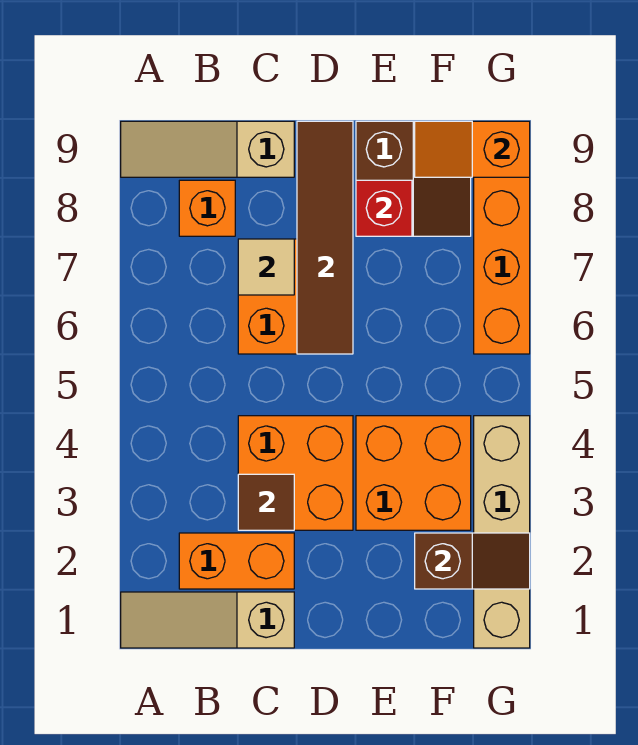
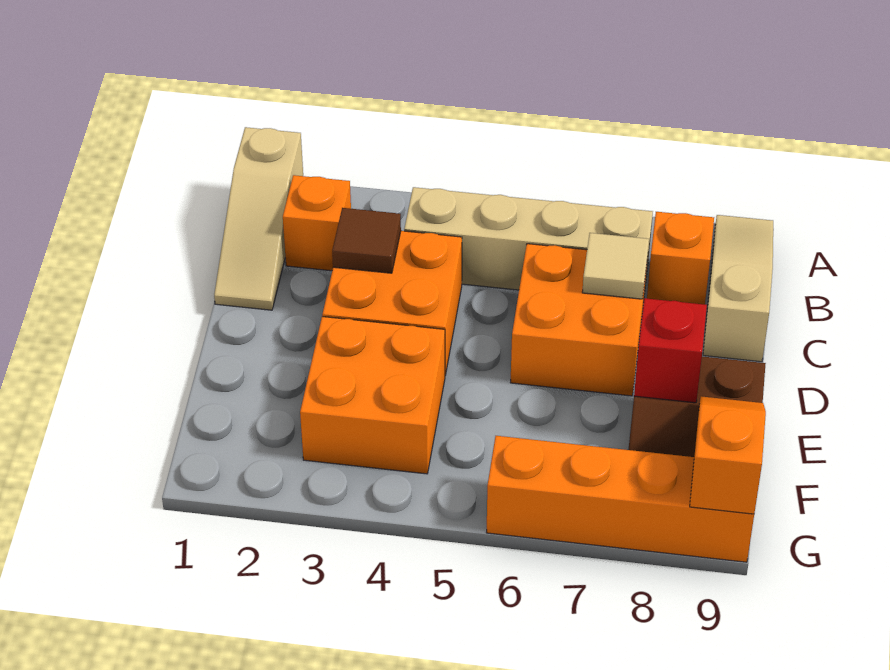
tan 1x3 slope [121,592,294,648] -> tan 1x3 slope turned to [214,127,303,310]
orange 1x2 brick [179,533,294,589] -> orange 1x1 brick [283,175,351,271]
brown 1x4 tile [297,121,353,354] -> none
brown 1x2 slope [415,533,530,589] -> none
tan 1x4 brick [474,416,530,648] -> tan 1x4 brick moved to [404,187,653,294]

